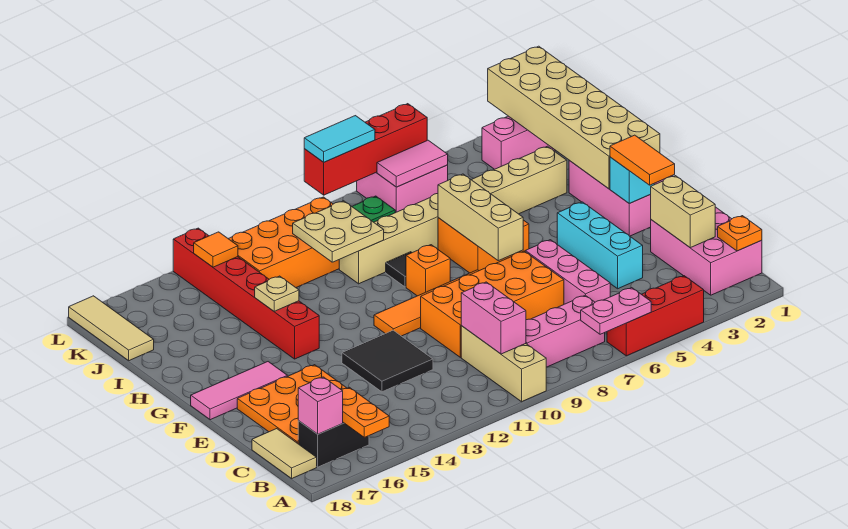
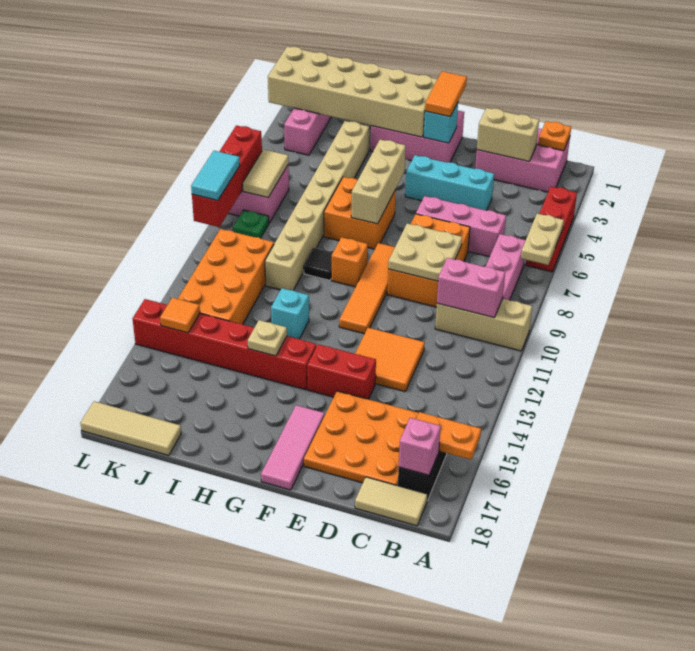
pink 1x2 plate [581,288,651,334] -> tan 1x2 plate [521,214,564,265]
orange 2x4 brick [421,251,564,357] -> orange 2x3 brick [387,214,470,307]
black 2x2 tile [342,330,433,392] -> orange 2x2 tile [355,328,425,392]
orange 1x2 tile [610,135,675,185] -> orange 1x2 tile turned to [425,71,467,117]
none -> red 1x2 brick [307,344,376,399]
tan 1x3 brick [438,174,523,261] -> tan 1x3 brick turned to [351,139,406,224]
none -> cyan 1x1 brick [271,288,309,339]
tan 2x2 plate [293,201,384,262] -> tan 2x2 plate moved to [388,224,462,281]
pink 1x2 tile [377,140,448,187] -> tan 1x2 tile [243,149,289,197]

